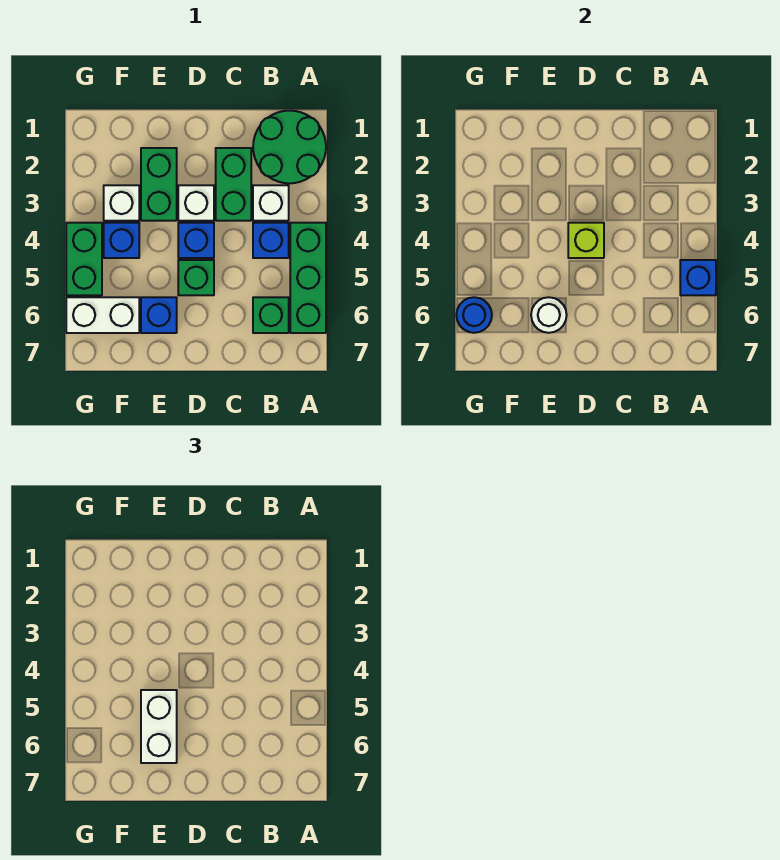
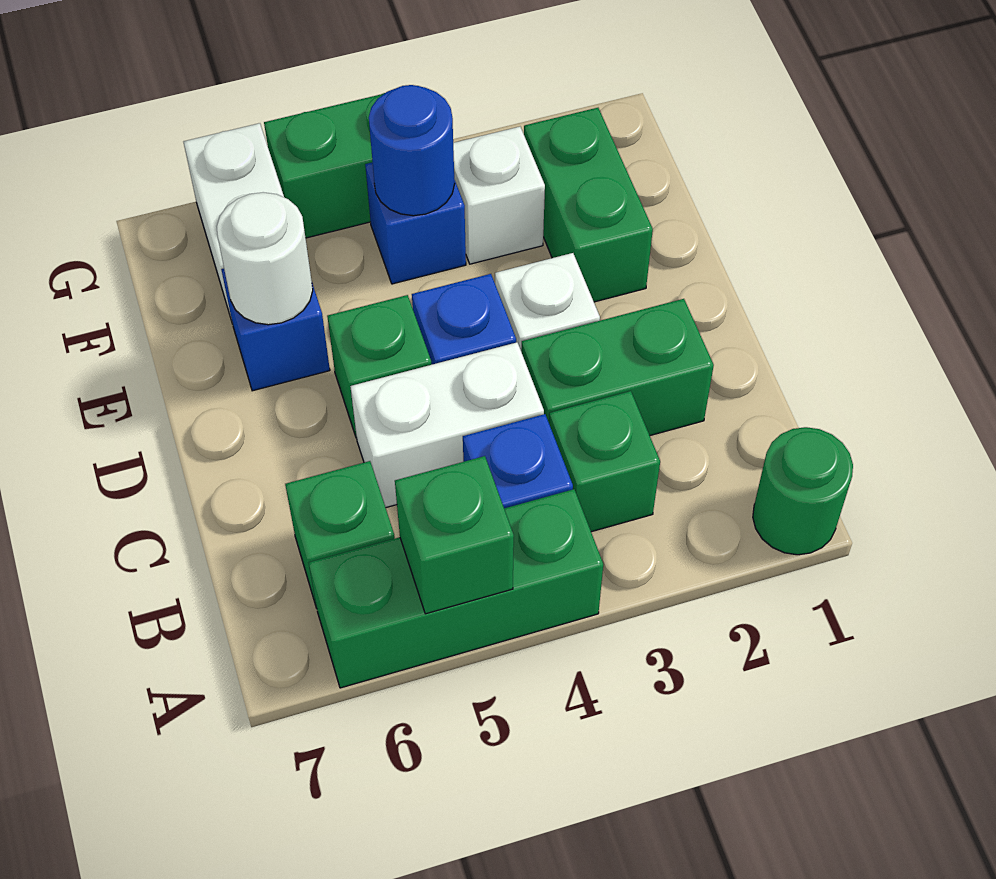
green 2x2 round brick [253,111,326,183] -> green 1x1 round brick [753,427,853,555]
blue 1x1 brick [680,260,716,295] -> green 1x1 brick [395,456,514,614]
white 1x1 brick [253,185,289,221] -> green 1x1 brick [549,391,660,532]
lime 1x1 brick [568,223,604,258] -> none
green 1x2 brick [141,148,177,221] -> green 1x2 brick turned to [524,108,653,302]
white 1x2 brick [141,690,177,763] -> white 1x2 brick moved to [350,342,544,508]
blue 1x1 round brick [456,297,492,333] -> blue 1x1 round brick moved to [369,85,455,216]

